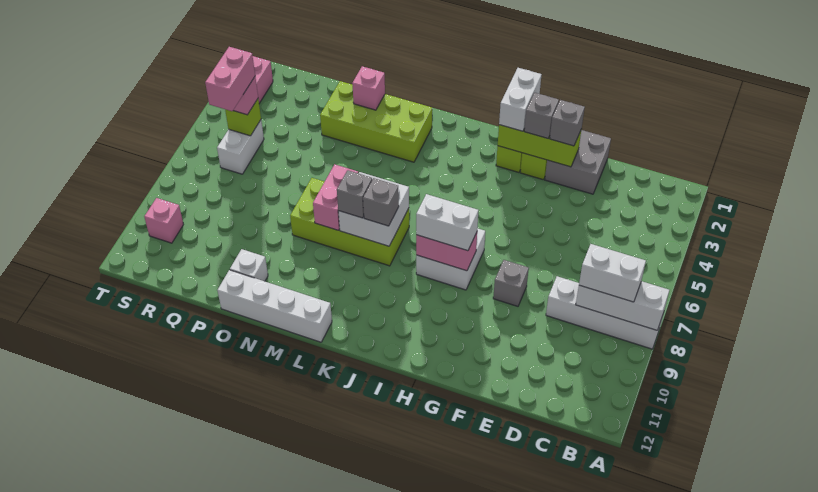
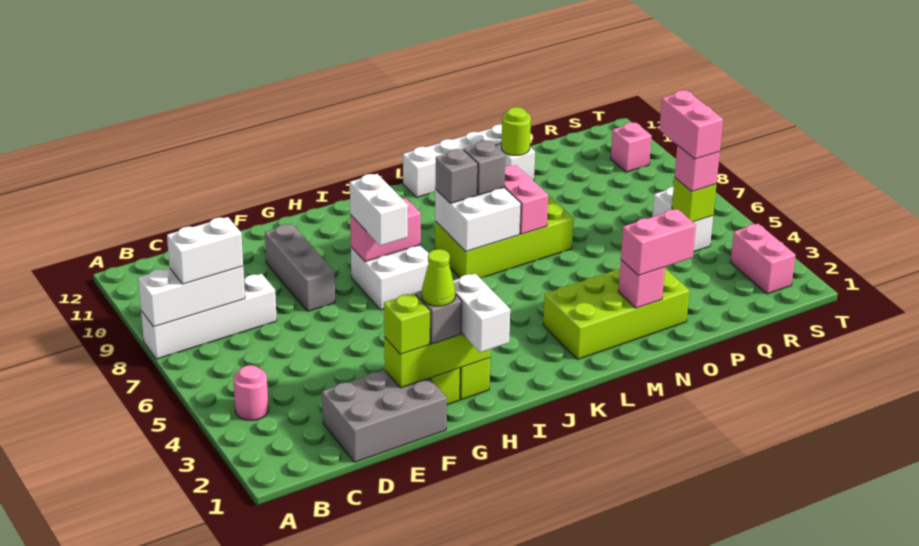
none -> pink 1x1 round brick [234,365,268,420]
grey 2x2 brick [545,130,611,194] -> grey 2x3 brick [322,370,447,462]
grey 1x1 brick [550,100,585,146] -> lime 1x1 brick [384,293,430,354]
grey 1x1 brick [493,260,529,306] -> grey 1x3 brick [265,224,335,311]
none -> lime 1x1 cone [422,249,455,306]
white 1x2 brick [416,194,478,251] -> white 1x2 brick turned to [350,174,408,246]
none -> pink 1x2 brick [621,209,696,276]
none -> lime 1x1 round brick [501,107,531,155]

